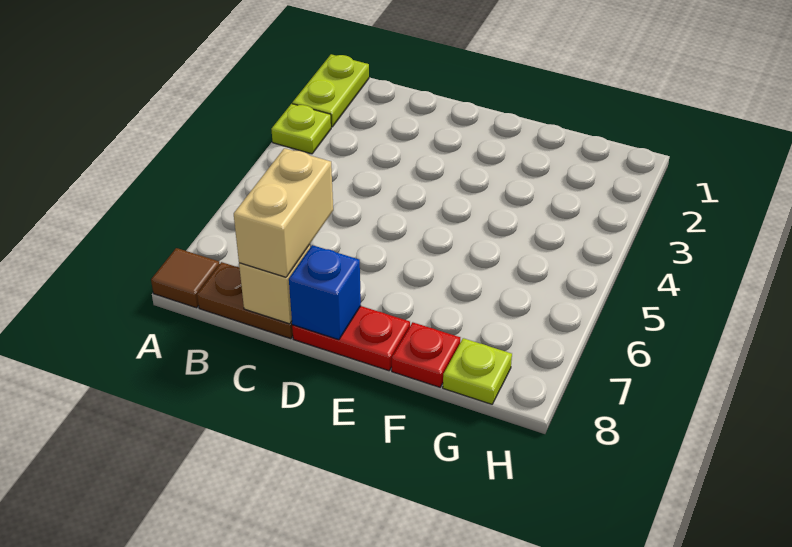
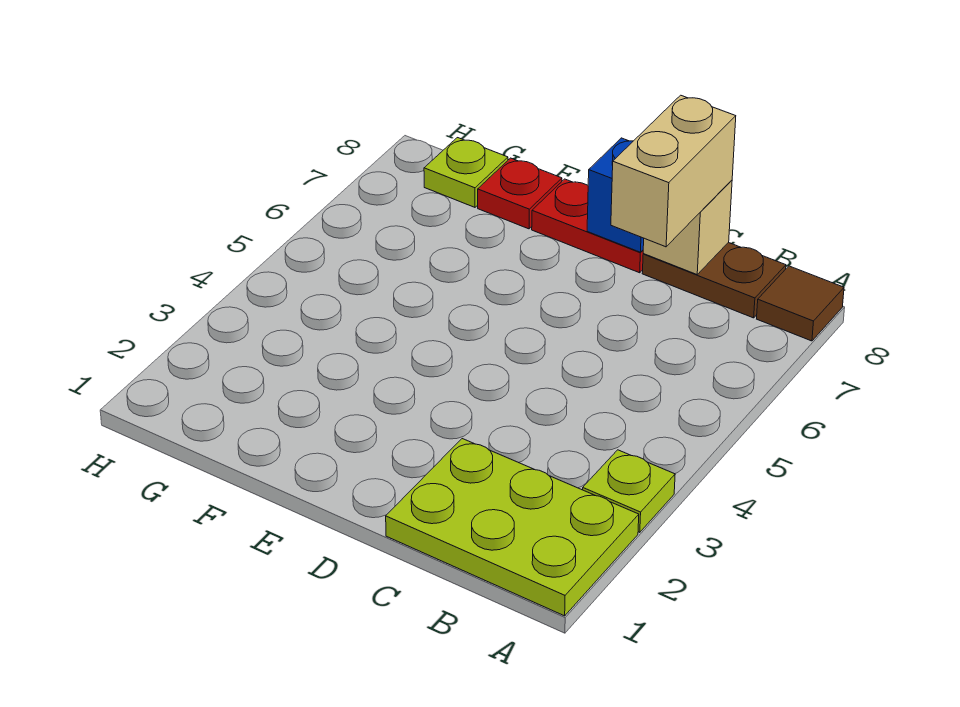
lime 1x2 plate [292,54,369,127] -> lime 2x3 plate [386,439,639,616]

